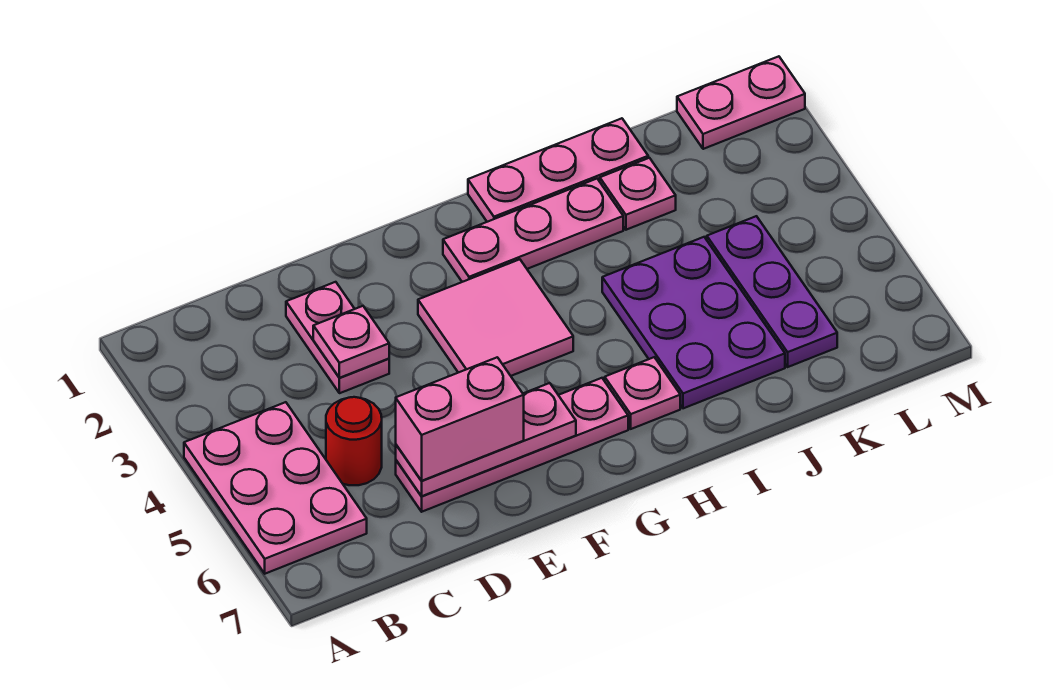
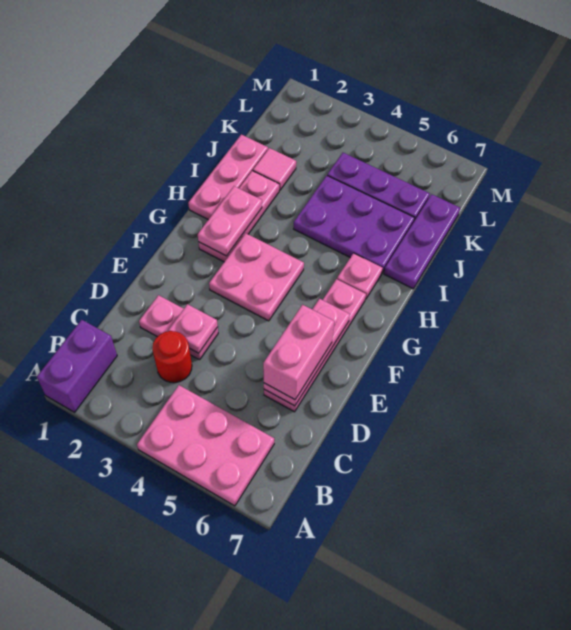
none -> purple 1x2 brick [37,320,117,412]
red 1x1 round brick [326,397,382,485] -> red 1x1 round brick moved to [152,331,192,383]
pink 2x2 tile [418,259,573,376] -> pink 2x2 plate [209,233,304,321]
none -> purple 1x3 plate [384,194,460,289]
pink 1x1 plate [600,158,676,230] -> pink 1x1 tile [253,148,296,190]
pink 1x2 plate [677,56,805,149] -> pink 1x2 plate moved to [198,186,262,256]

